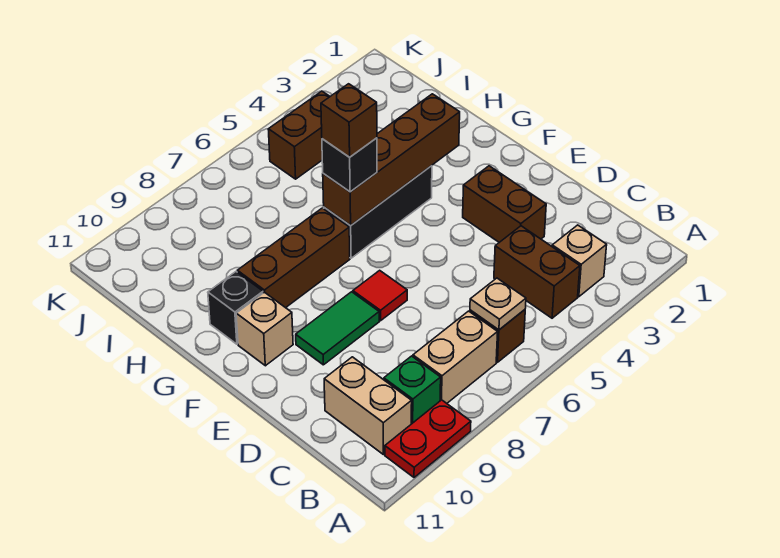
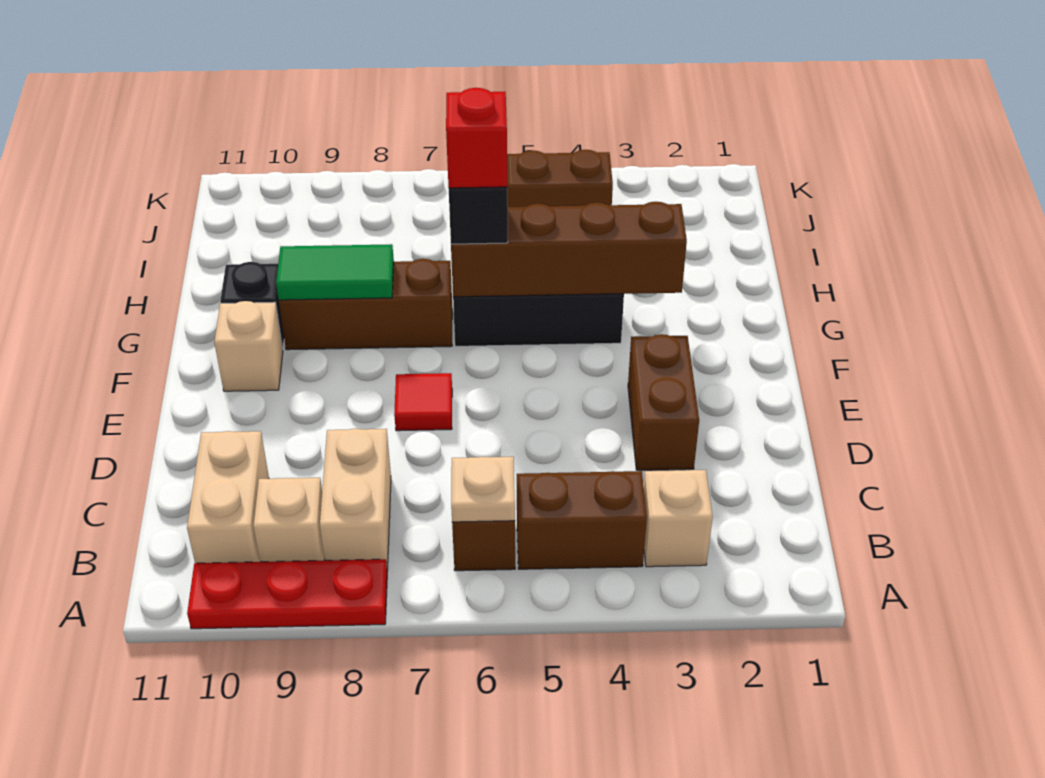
red 1x2 plate [385,400,471,477] -> red 1x3 plate [187,559,387,629]
brown 1x2 brick [494,226,580,318] -> brown 1x2 brick turned to [517,471,647,569]
tan 1x2 brick [413,311,498,403] -> tan 1x2 brick turned to [320,429,391,571]
green 1x1 brick [384,356,441,424] -> tan 1x1 brick [253,478,324,562]
green 1x2 tile [296,292,379,365] -> green 1x2 tile moved to [276,244,394,300]
brown 1x1 brick [321,84,377,157] -> red 1x1 brick [446,88,507,188]

